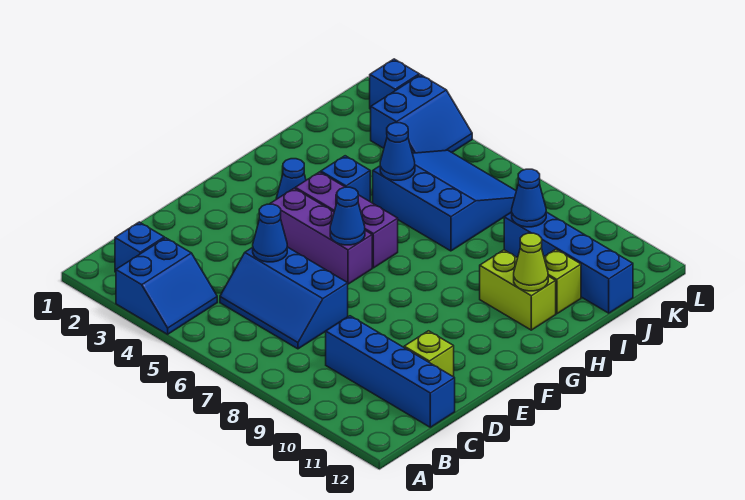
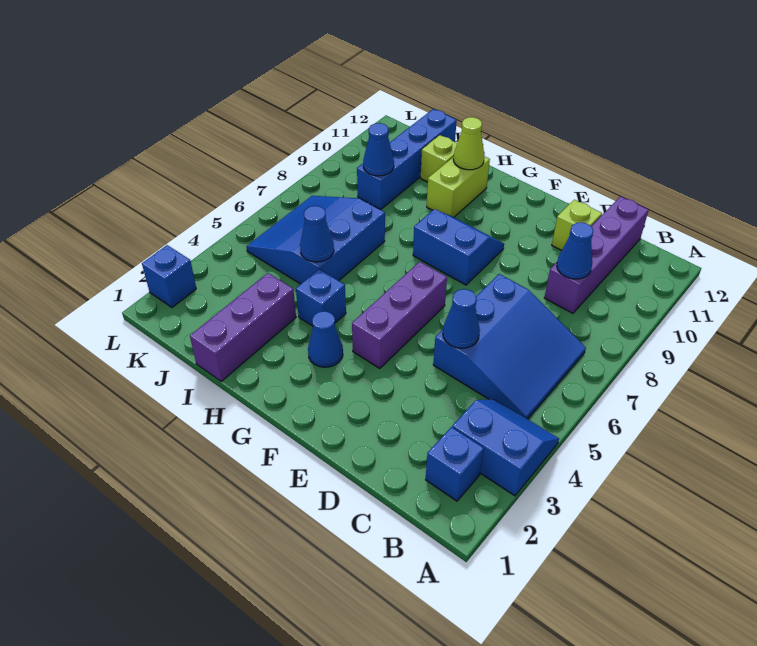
blue 2x3 slope [220,247,348,349] -> blue 3x3 slope [433,274,586,419]
blue 1x4 brick [326,316,455,427] -> purple 1x4 brick [544,196,649,313]
blue 1x1 cone [330,187,365,245] -> blue 1x1 cone moved to [557,222,593,279]
purple 1x3 brick [295,172,398,268] -> purple 1x3 brick moved to [190,273,296,381]
blue 2x2 slope [371,75,472,153] -> blue 2x2 slope moved to [413,209,504,285]

